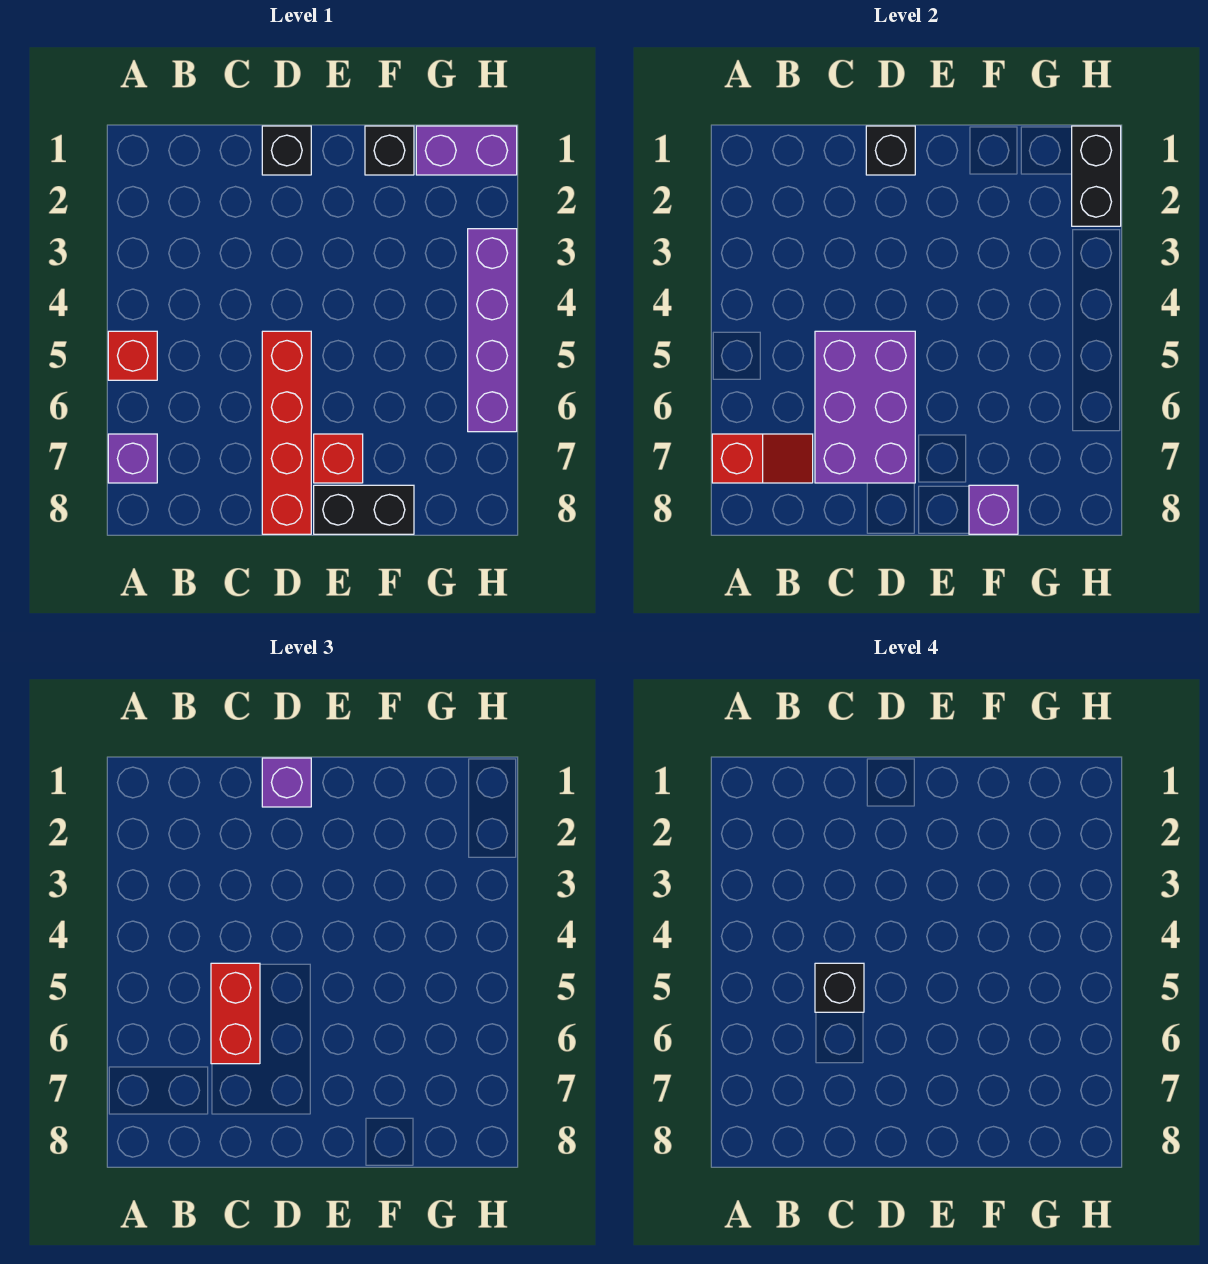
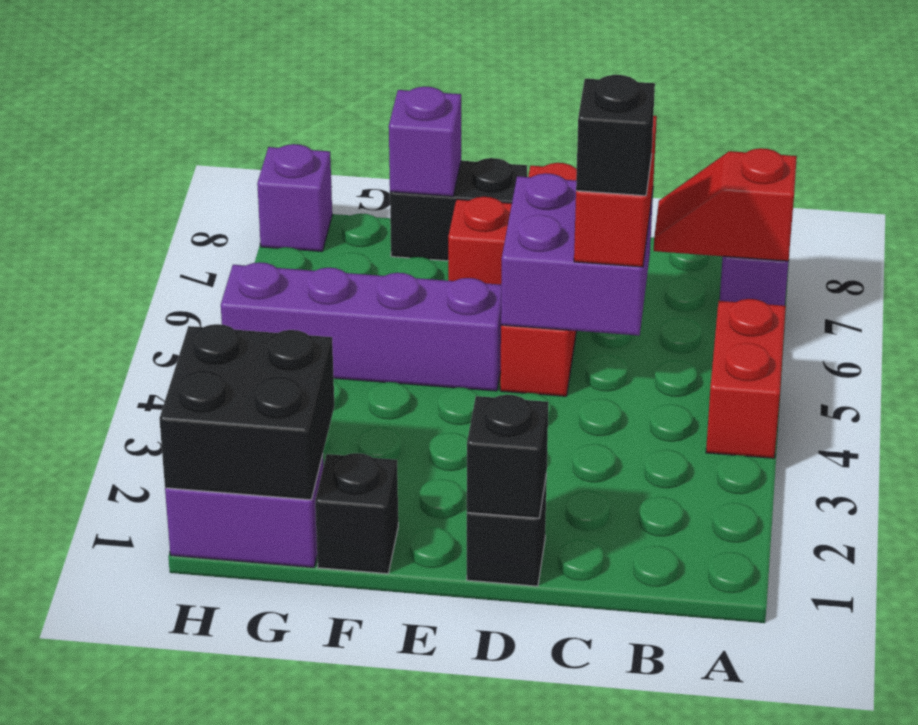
red 1x1 brick [108,331,157,380] -> red 1x2 brick [706,299,786,458]
purple 2x3 brick [815,331,915,483] -> purple 2x2 brick [501,173,653,336]
purple 1x1 brick [262,758,311,807] -> purple 1x1 brick moved to [257,144,332,251]
black 1x2 brick [1072,126,1121,226] -> black 2x2 brick [159,324,334,500]
purple 1x4 brick [468,229,517,432] -> purple 1x4 brick turned to [221,262,501,391]

